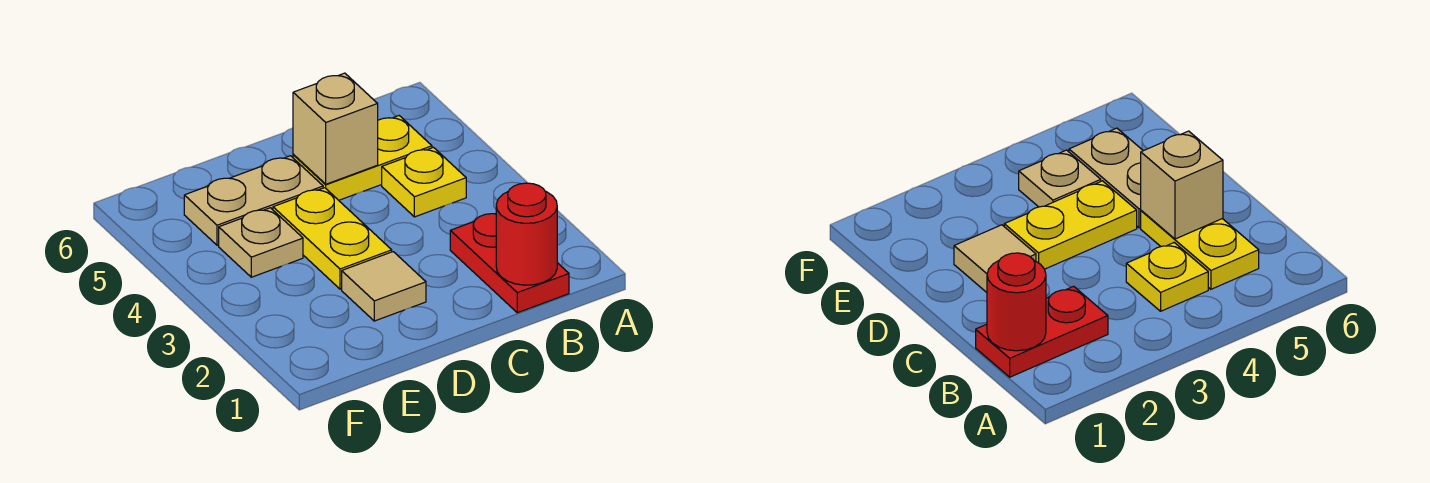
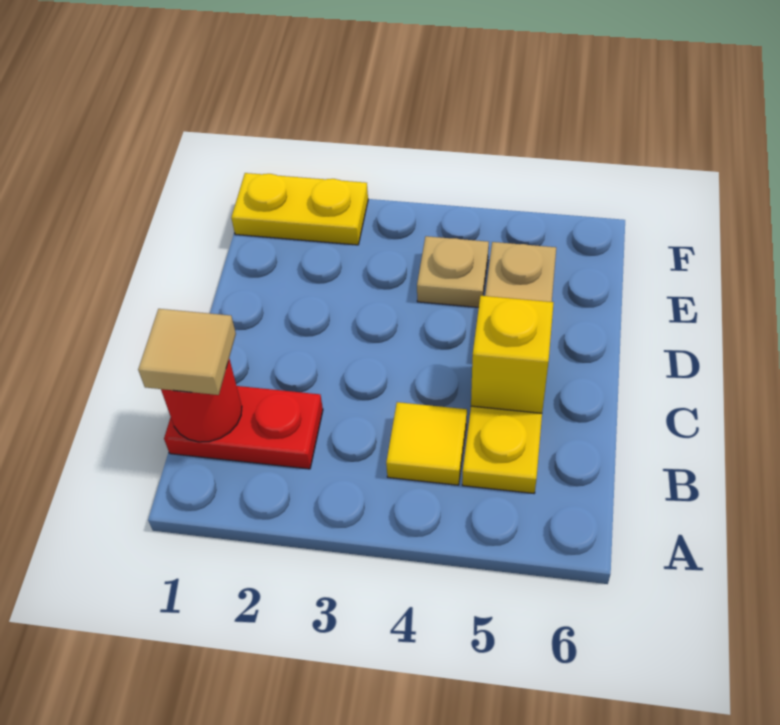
yellow 1x1 plate [382,147,466,217] -> yellow 1x1 tile [386,402,467,485]
tan 1x1 brick [293,73,378,184] -> yellow 1x1 brick [471,296,554,413]
tan 1x1 tile [342,252,426,321] -> tan 1x1 tile moved to [138,309,236,395]
yellow 1x2 plate [273,188,392,289] -> yellow 1x2 plate moved to [231,173,368,245]

